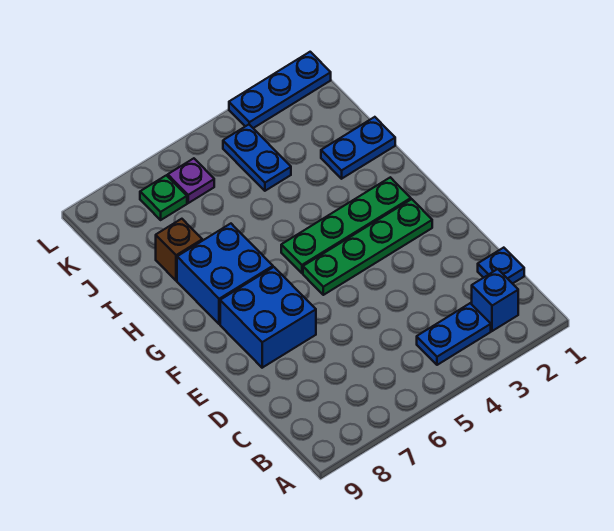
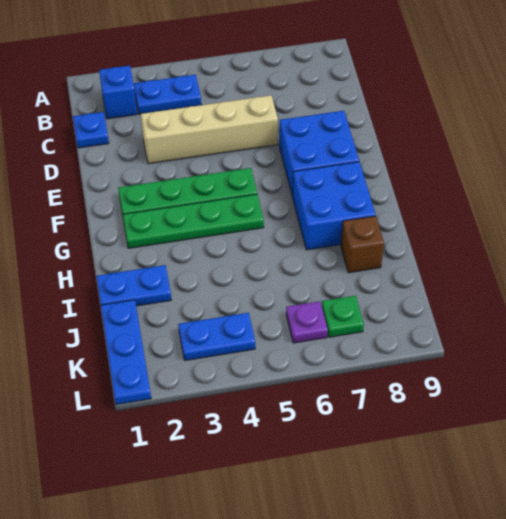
none -> tan 1x4 brick [141,95,278,164]
blue 1x2 plate [223,125,291,191] -> blue 1x2 plate turned to [178,313,255,361]
blue 1x3 plate [229,52,331,128] -> blue 1x3 plate turned to [101,300,151,405]

